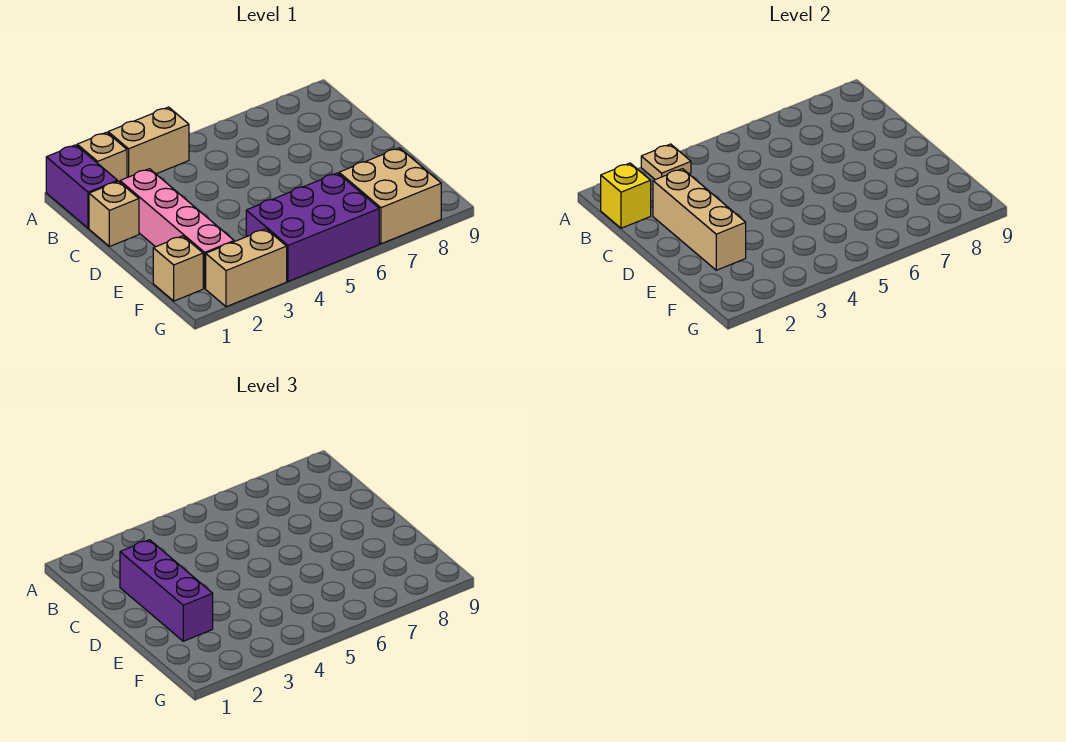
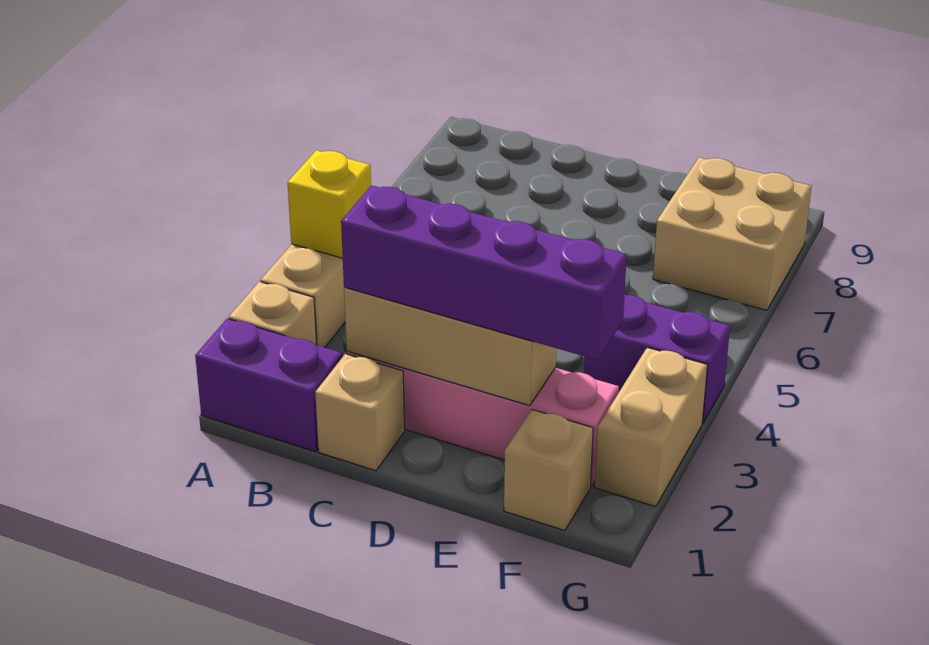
tan 1x1 plate [641,144,691,180] -> none
yellow 1x1 brick [601,163,651,228] -> yellow 1x1 brick moved to [288,150,371,258]
purple 1x3 brick [120,540,213,641] -> purple 1x4 brick [341,185,627,360]
purple 2x3 brick [246,173,379,282] -> purple 1x2 brick [584,295,730,423]

